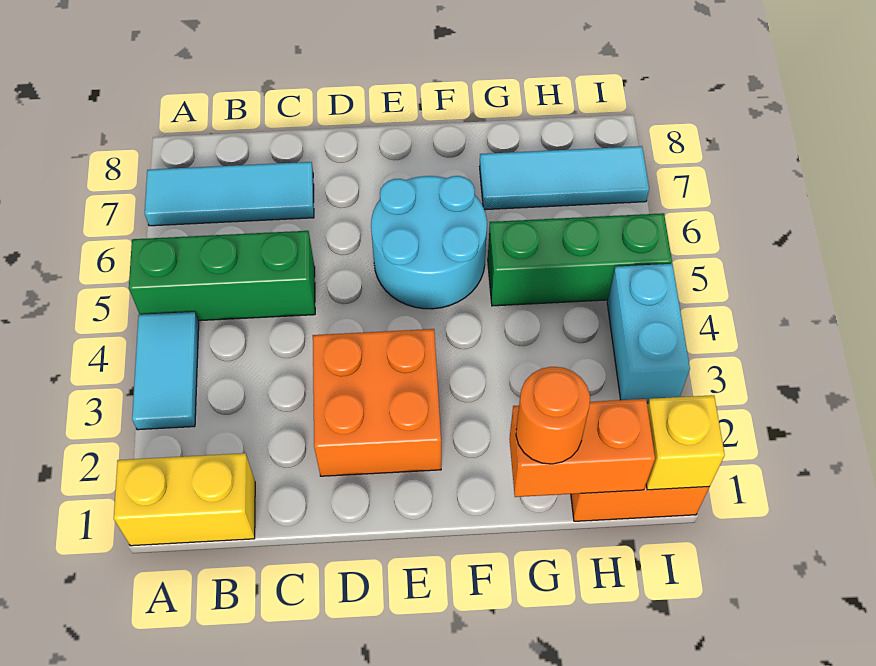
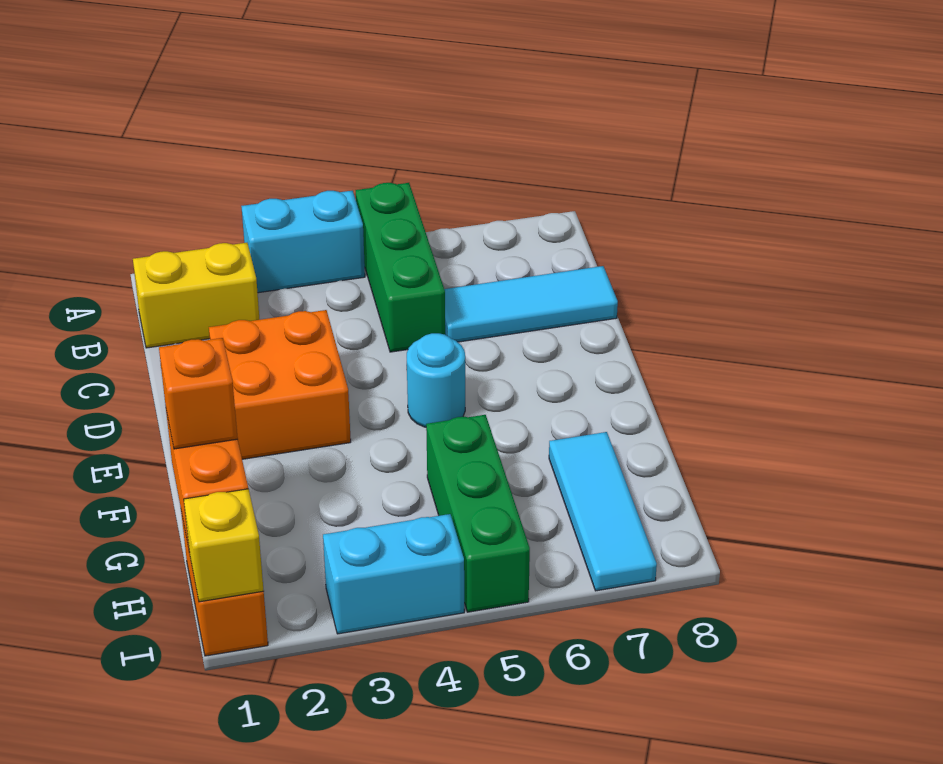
yellow 1x2 brick [114,453,255,546] -> yellow 1x2 brick turned to [133,243,260,348]
cyan 1x2 tile [132,312,199,430] -> cyan 1x2 brick [241,191,365,293]
cyan 1x3 tile [145,162,314,226] -> cyan 1x3 tile turned to [444,266,618,342]
cyan 2x2 round brick [371,176,487,309] -> cyan 1x1 round brick [407,333,465,427]
orange 1x1 round brick [516,367,590,464] -> orange 1x1 brick [159,338,238,449]

